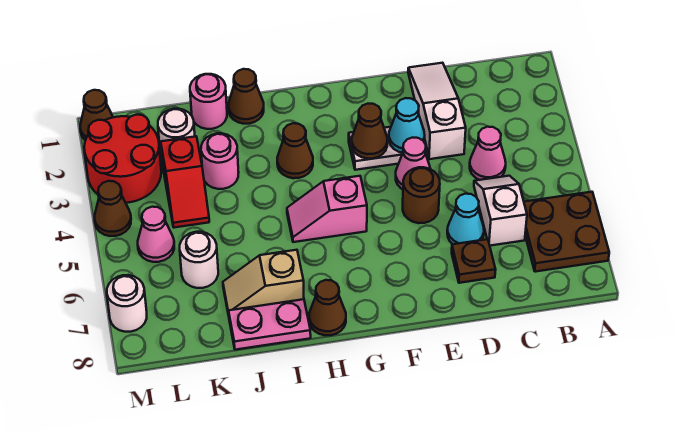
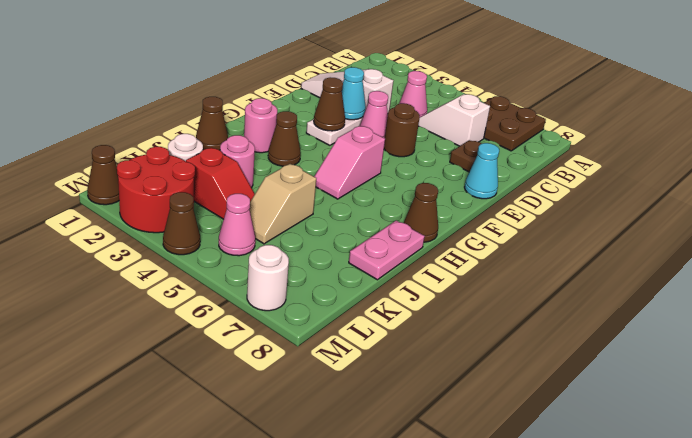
cyan 1x1 cone [447,194,484,244] -> cyan 1x1 cone moved to [464,143,499,199]
tan 1x2 slope [223,250,304,315] -> tan 1x2 slope moved to [250,164,316,244]
pink 1x1 round brick [190,74,227,129] -> pink 1x1 round brick moved to [244,98,277,153]
white 1x1 round brick [180,232,218,288] -> none

